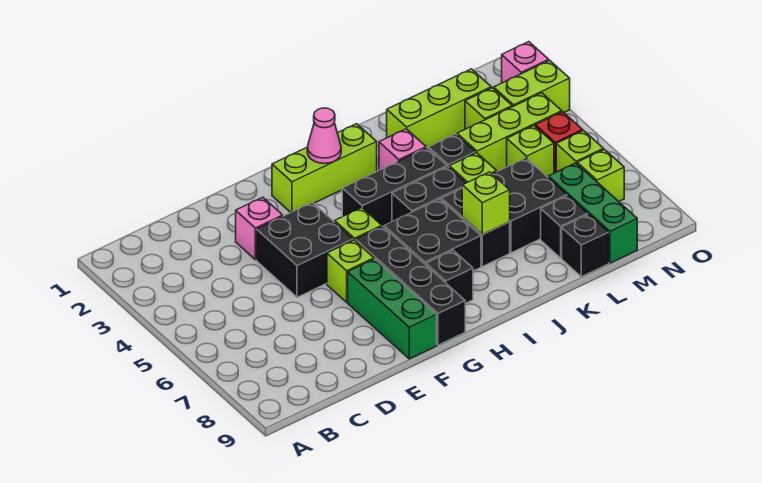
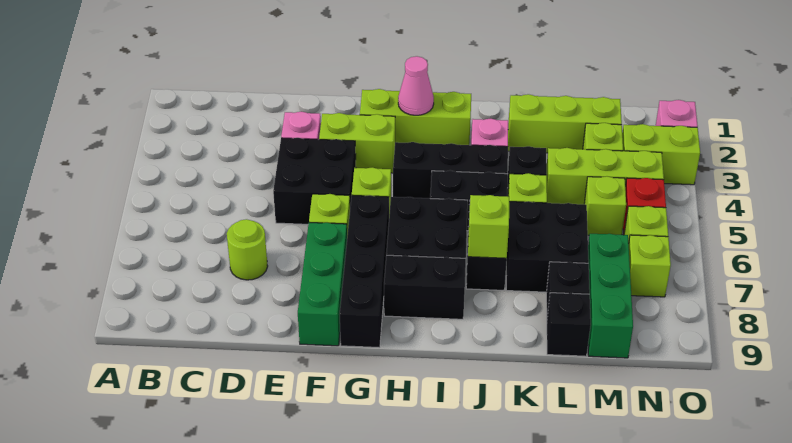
none -> lime 1x1 round brick [227,219,268,280]
none -> lime 1x2 brick [319,113,395,173]
black 1x1 brick [426,250,473,304] -> black 1x2 brick [384,255,466,319]

